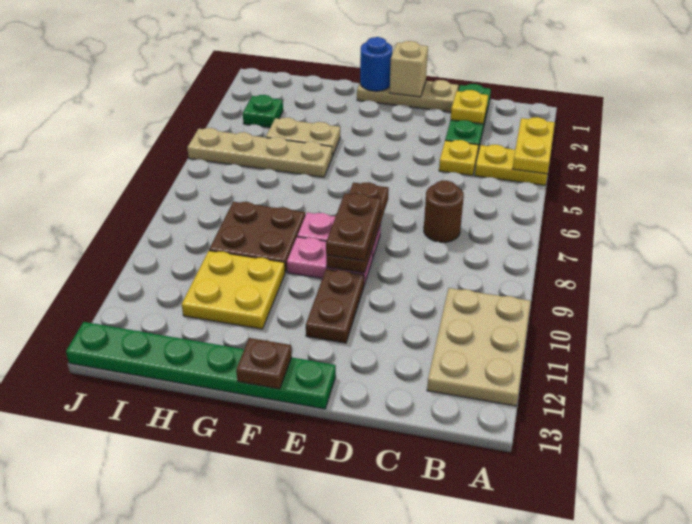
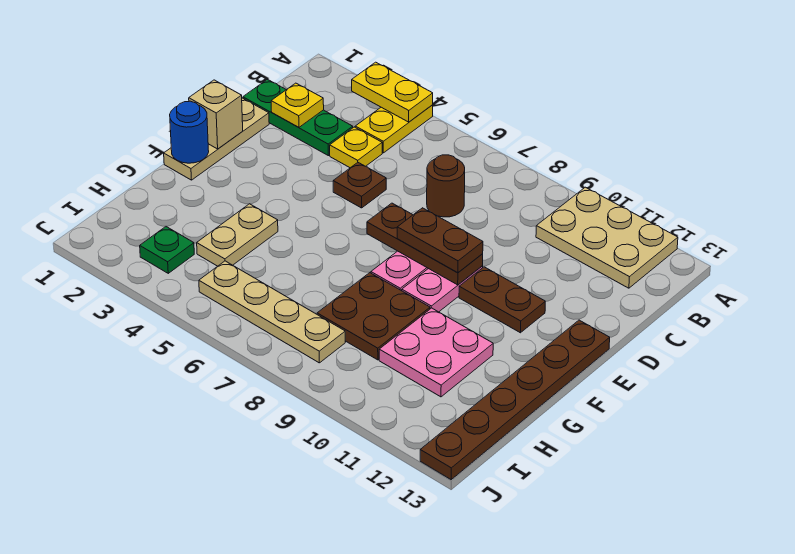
green 1x6 plate [66,322,336,409] -> brown 1x6 plate [420,320,610,479]
brown 1x1 plate [236,338,292,389] -> brown 1x1 plate moved to [333,163,386,208]
tan 1x4 plate [187,128,332,177] -> tan 1x4 plate turned to [199,261,345,363]
yellow 2x2 plate [182,251,285,329] -> pink 2x2 plate [379,308,493,397]

